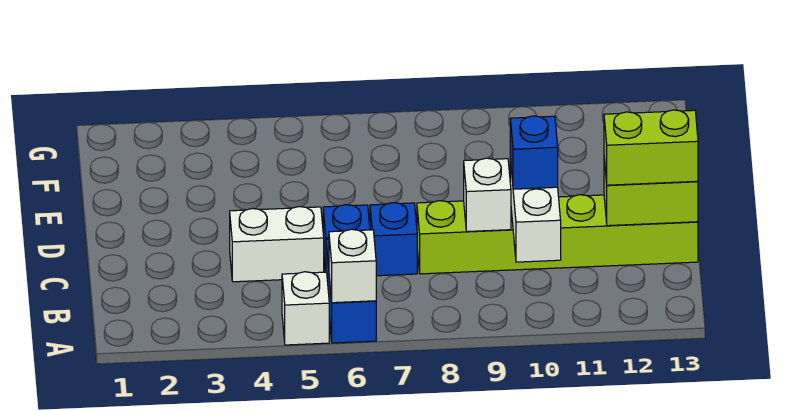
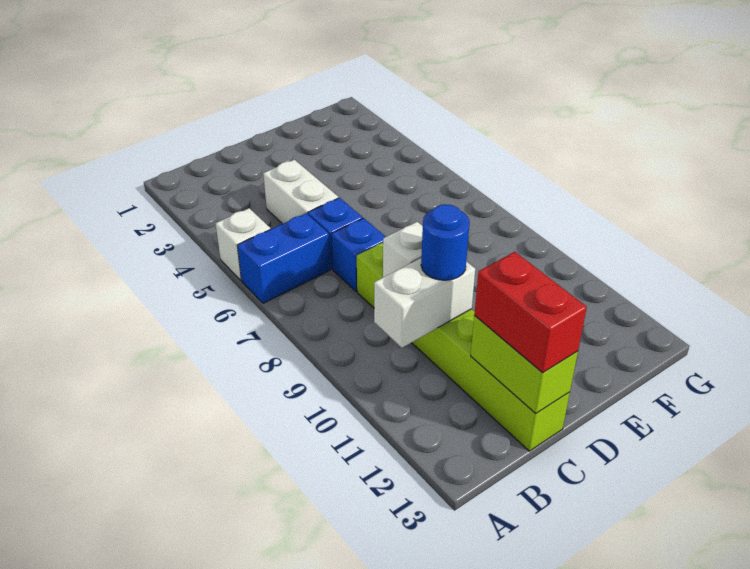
white 1x1 brick [329,229,376,303] -> none
blue 1x1 brick [510,116,558,189] -> blue 1x1 round brick [421,204,470,280]
lime 1x2 brick [604,110,698,185] -> red 1x2 brick [474,252,587,373]

